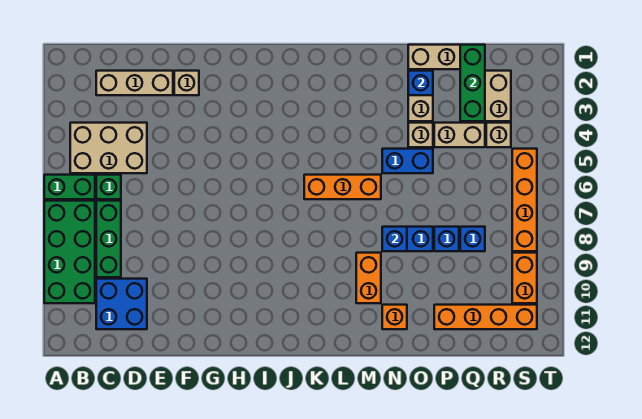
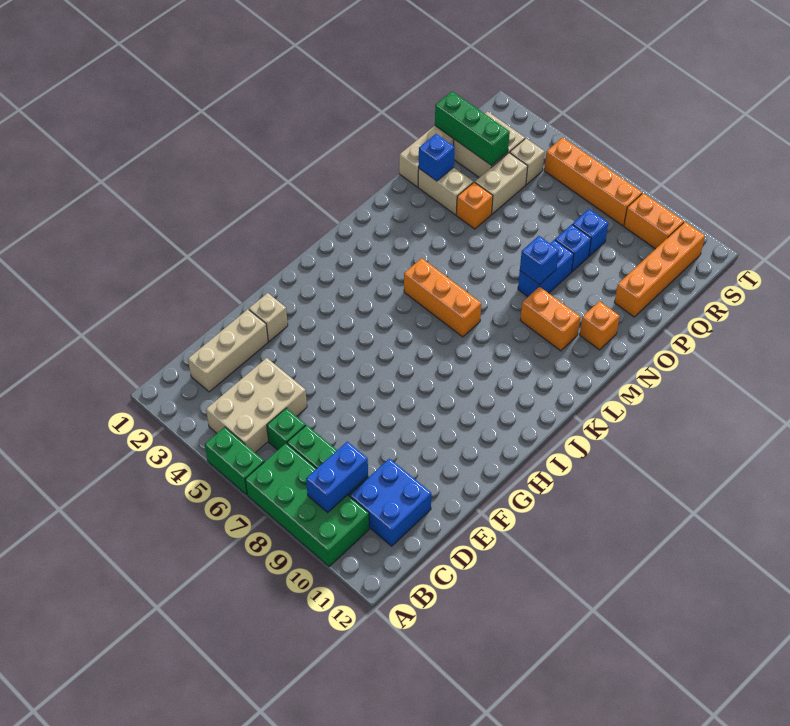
green 1x2 brick [44,175,95,199] -> green 1x2 brick turned to [205,427,264,495]
orange 1x3 brick [304,175,381,199] -> orange 1x3 brick turned to [404,258,481,337]
blue 1x2 brick [382,149,433,173] -> blue 1x2 brick moved to [306,442,368,512]
tan 1x1 brick [408,123,433,147] -> orange 1x1 brick [456,182,493,229]

